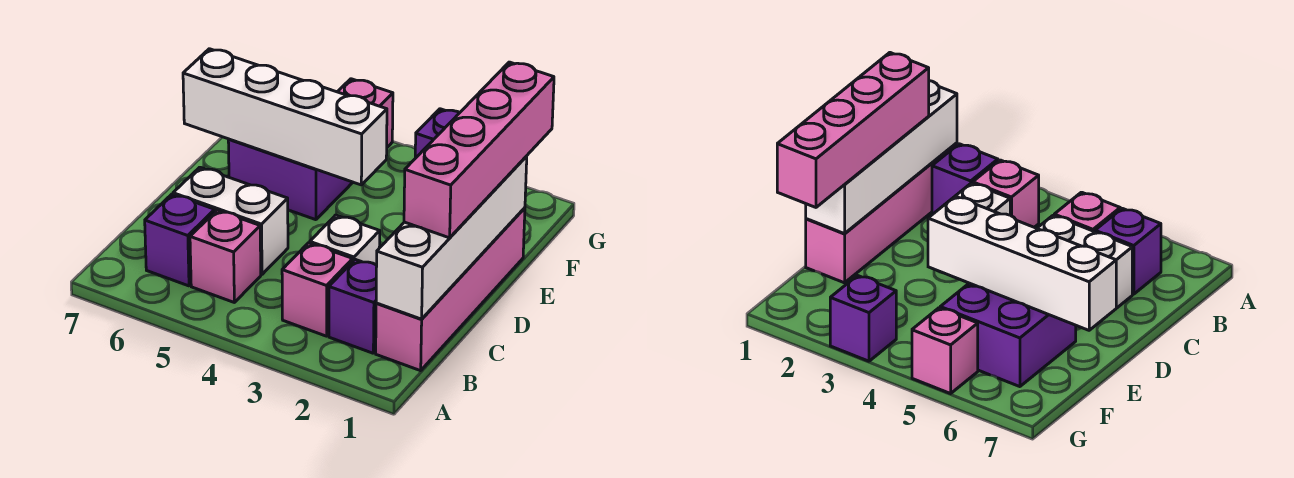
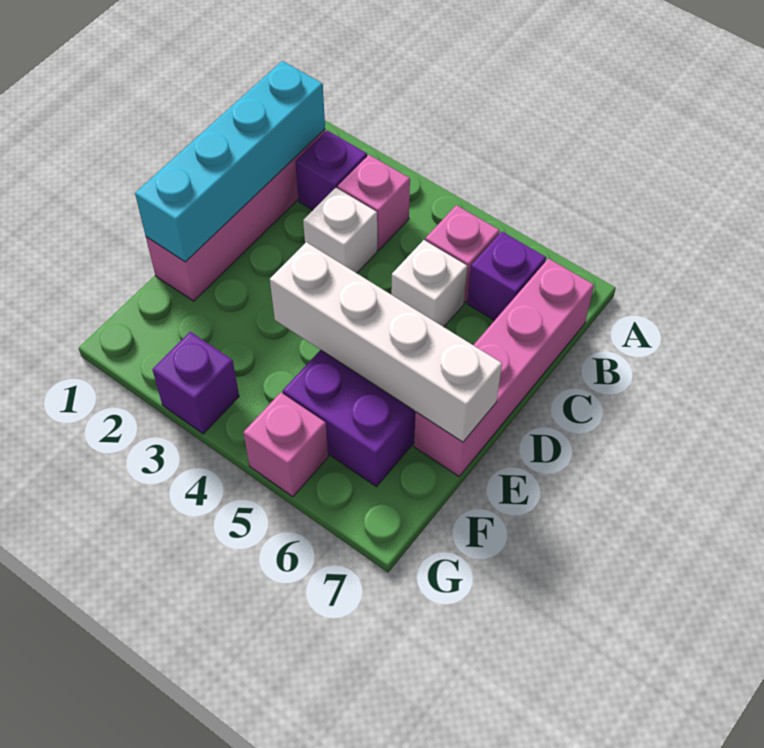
white 1x4 brick [376,156,527,319] -> cyan 1x4 brick [135,61,325,262]
pink 1x4 brick [404,62,554,238] -> pink 1x4 brick moved to [414,259,594,476]
white 1x2 brick [173,167,288,274] -> white 1x1 brick [391,240,467,327]

